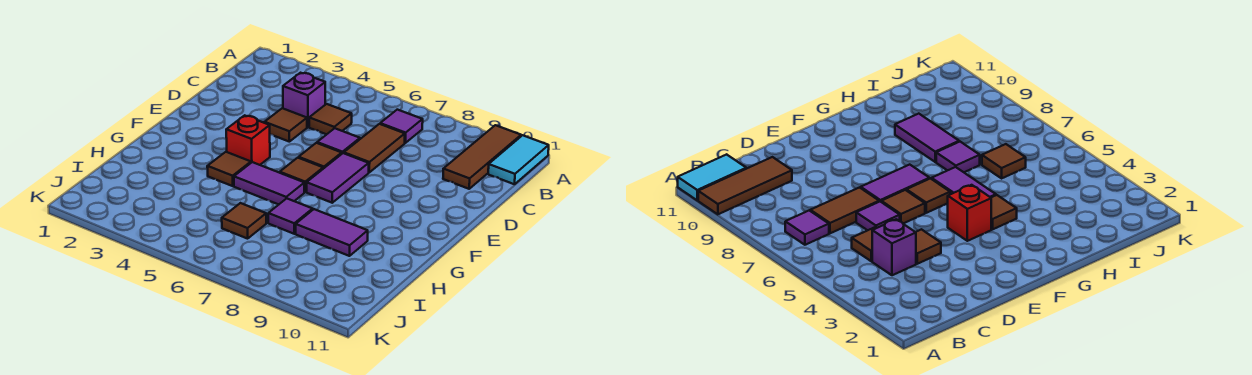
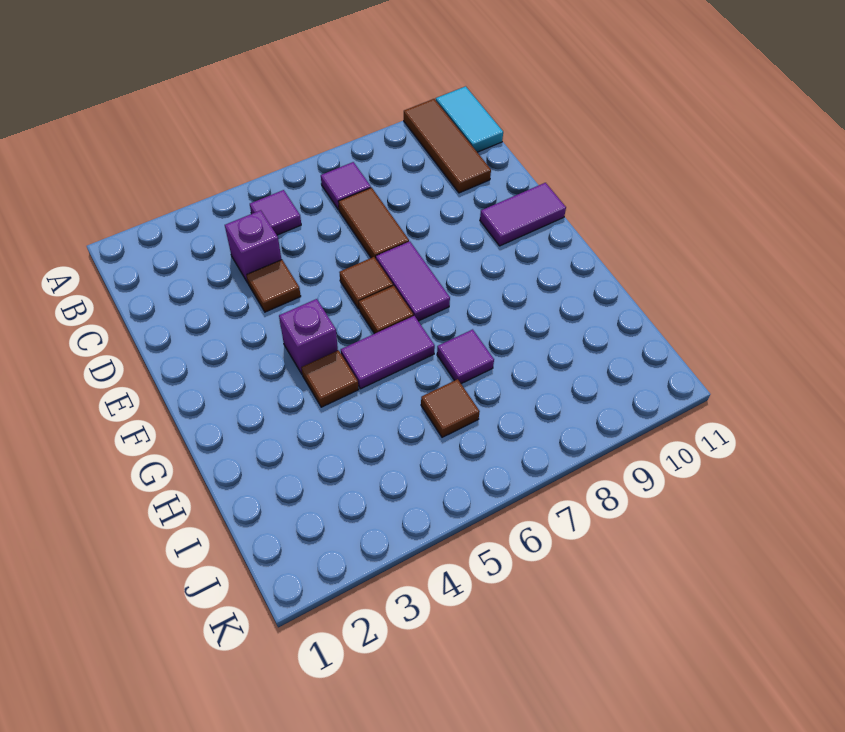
brown 1x1 tile [309,104,352,134] -> none
purple 1x1 tile [317,128,360,153] -> purple 1x1 tile moved to [250,190,301,235]
red 1x1 brick [226,115,270,165] -> purple 1x1 brick [279,299,338,374]
purple 1x2 tile [296,209,368,256] -> purple 1x2 tile moved to [480,183,566,246]

